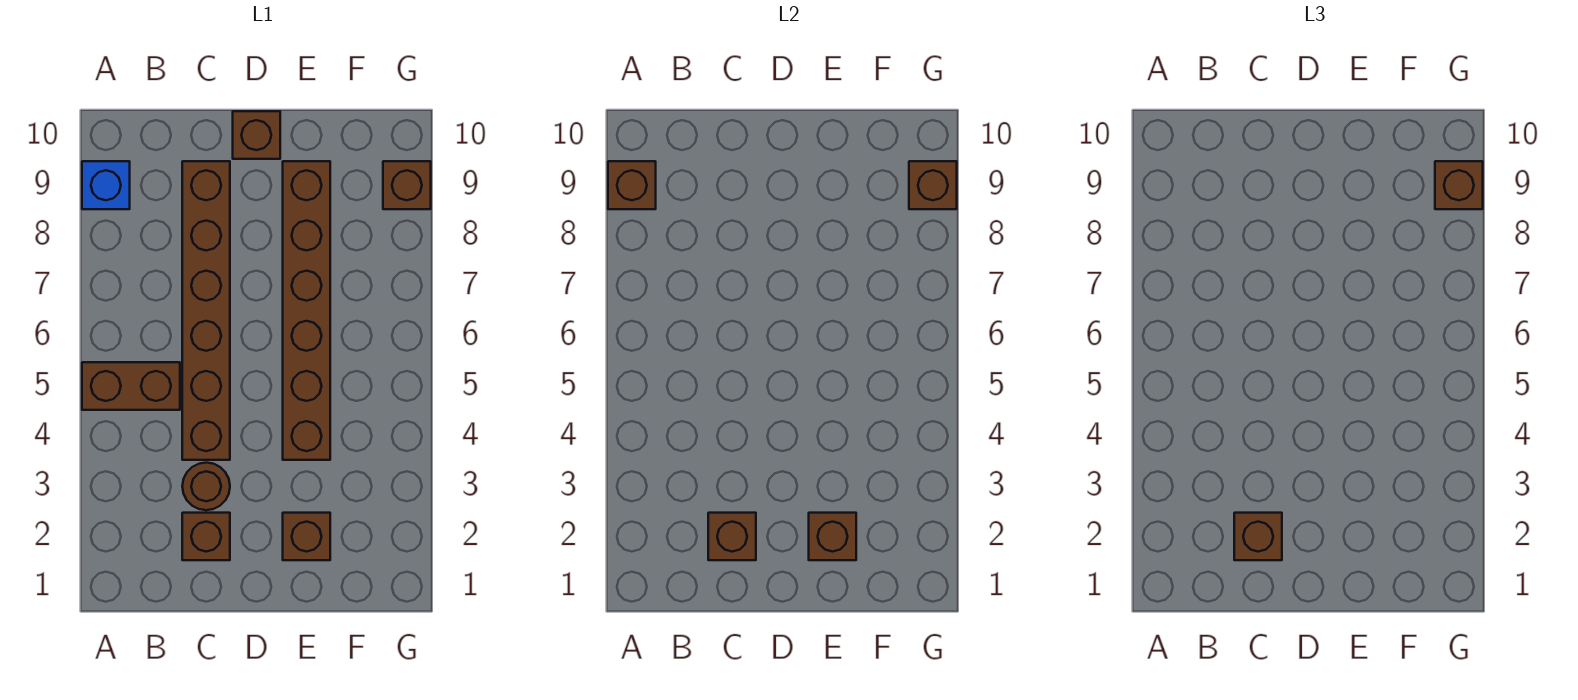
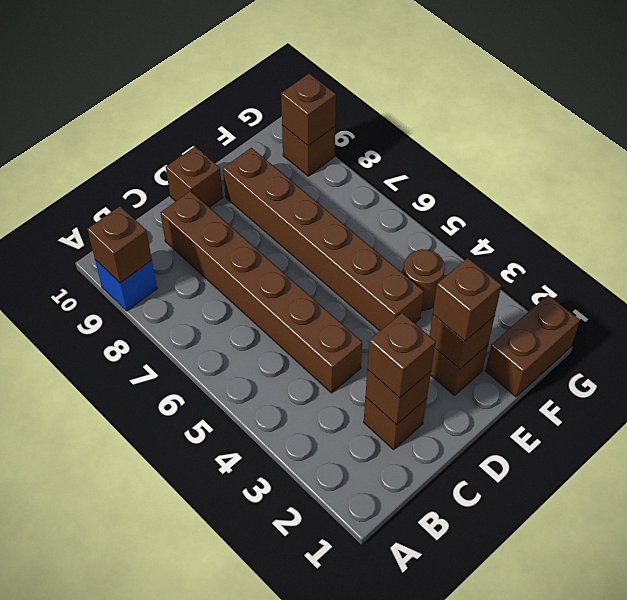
brown 1x2 brick [82,362,180,410] -> brown 1x2 brick moved to [485,295,580,397]
brown 1x1 round brick [182,463,230,510] -> brown 1x1 round brick moved to [403,249,445,310]
brown 1x1 brick [1435,161,1483,209] -> brown 1x1 brick moved to [433,258,502,341]

